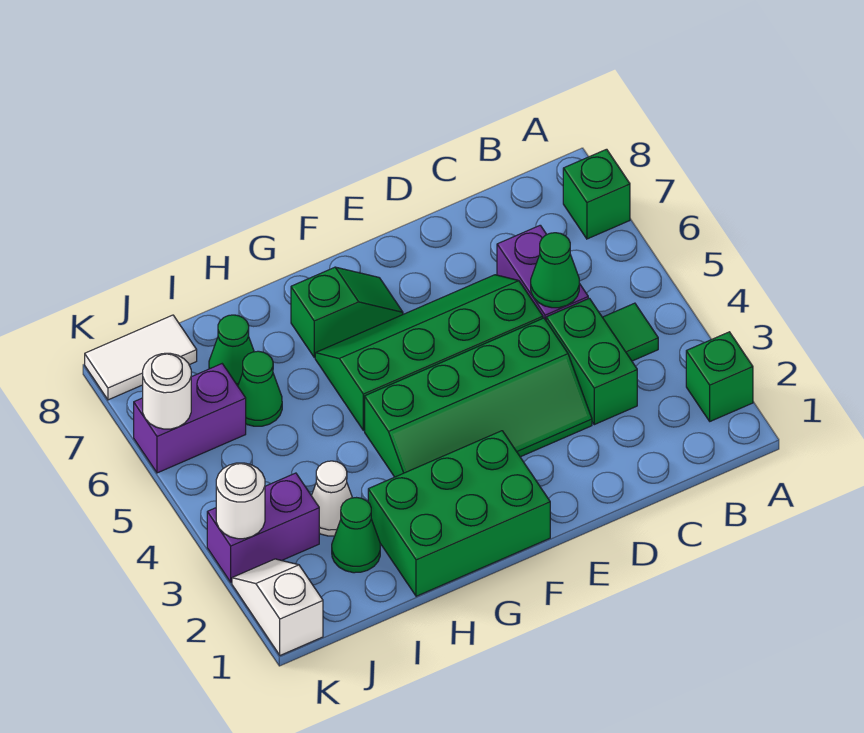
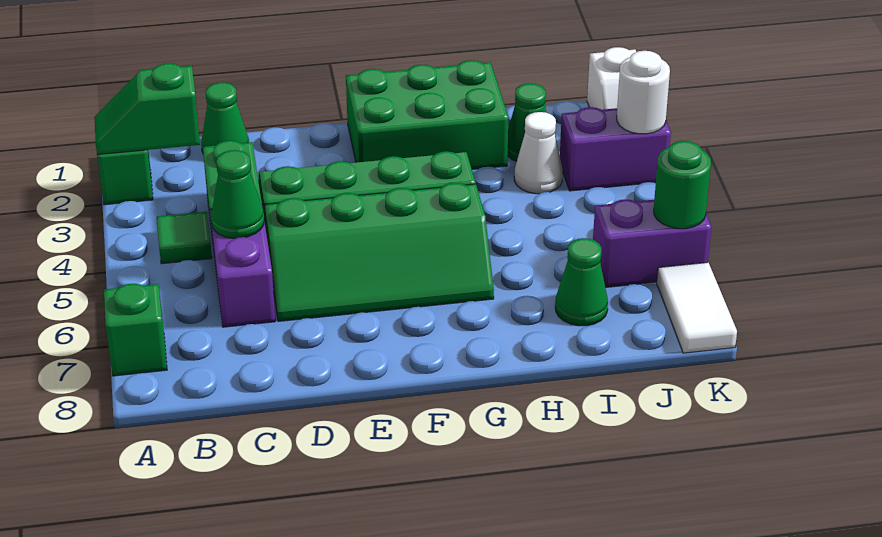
green 1x2 slope [291,267,403,357] -> green 1x2 slope moved to [94,63,200,154]
green 1x1 cone [238,351,282,426] -> green 1x1 cone moved to [201,82,249,152]
white 1x2 tile [85,315,197,400] -> white 1x2 tile turned to [657,262,737,353]
white 1x1 round brick [143,353,191,429] -> green 1x1 round brick [654,141,711,229]

